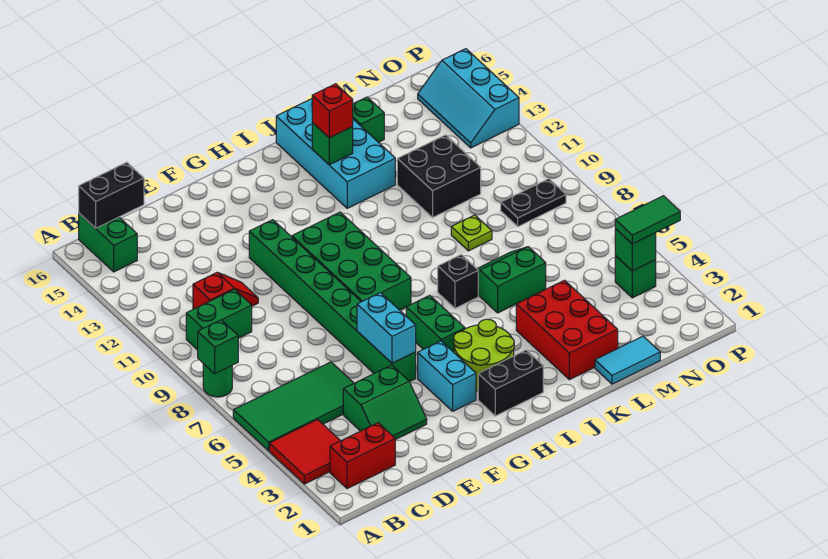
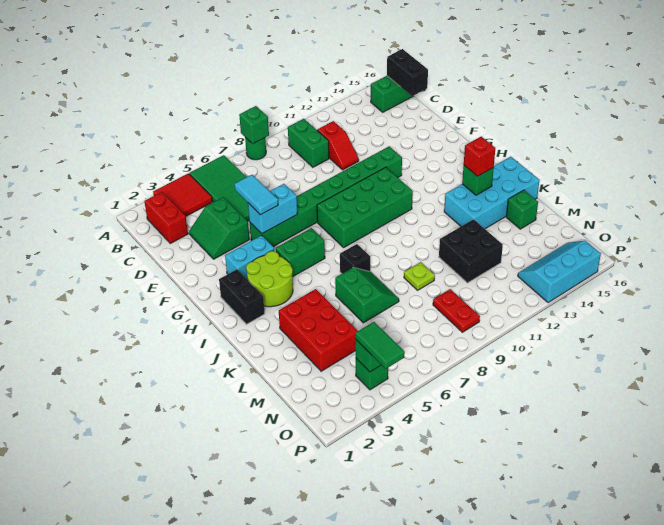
red 2x3 brick [516,280,618,380] -> red 2x3 brick turned to [279,289,358,371]
cyan 1x2 tile [595,336,660,384] -> cyan 1x2 tile moved to [235,175,278,215]
black 1x2 plate [501,179,566,227] -> red 1x2 plate [433,289,480,332]

